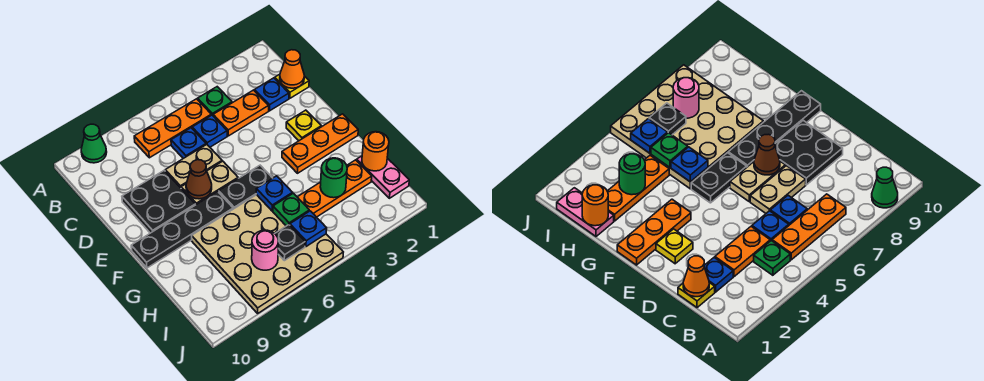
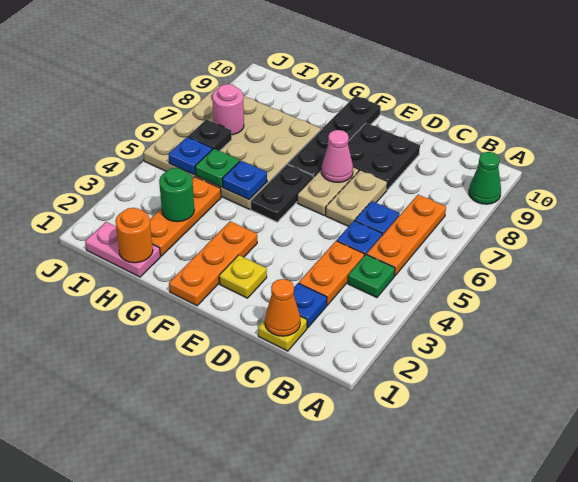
brown 1x1 cone [186,160,212,199] -> pink 1x1 cone [322,130,353,182]

